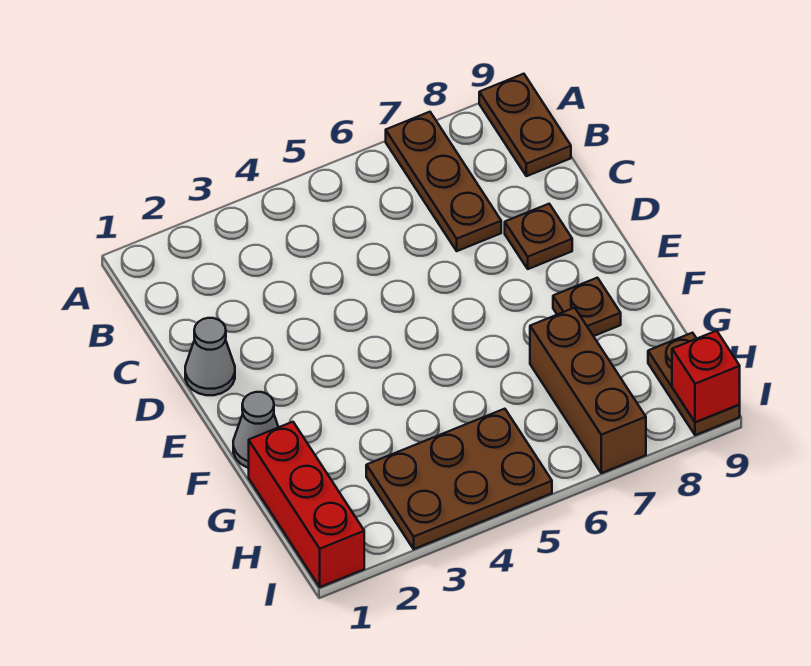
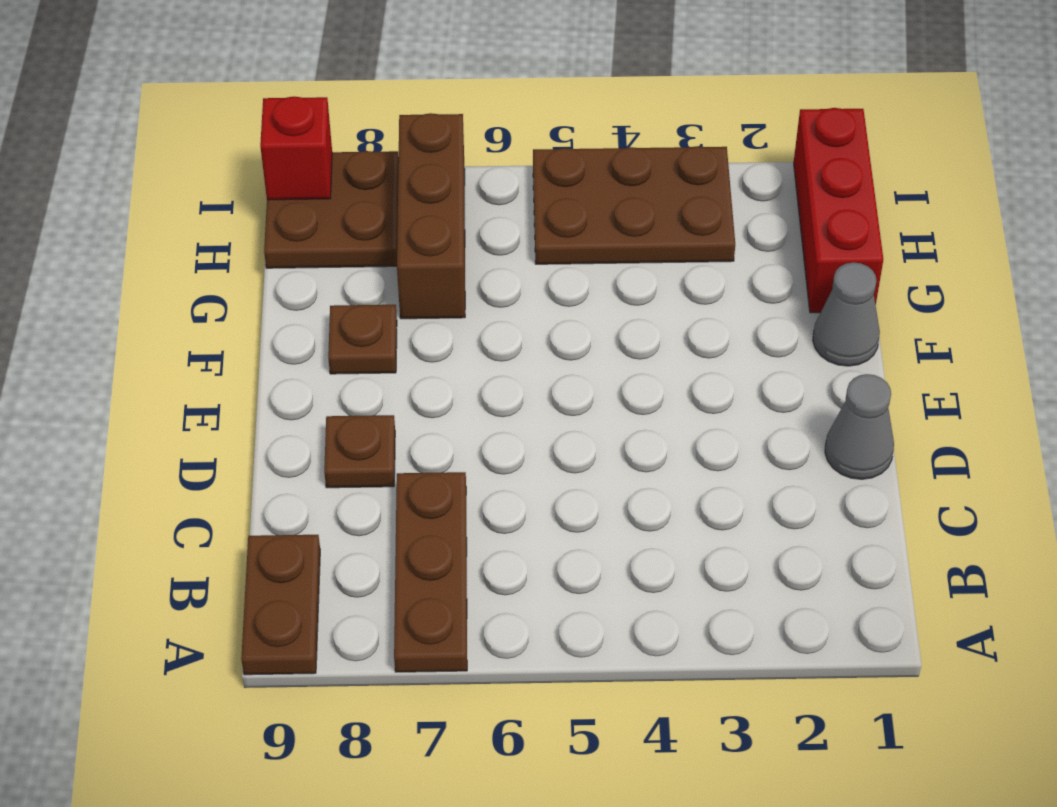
brown 1x2 plate [648,333,740,435] -> brown 2x2 plate [264,151,399,268]

